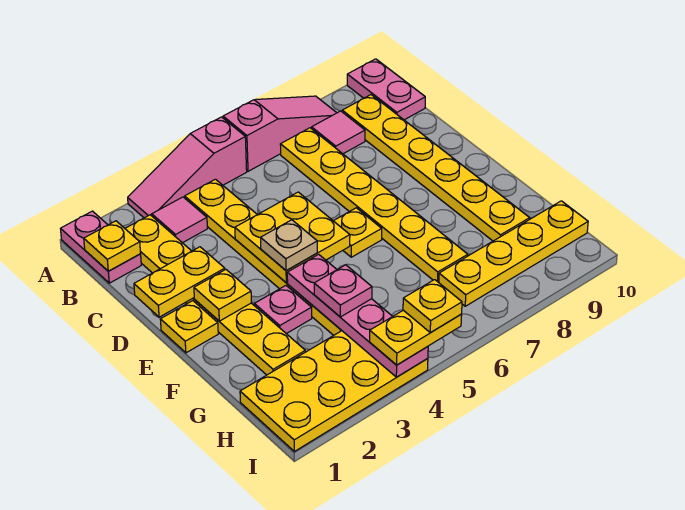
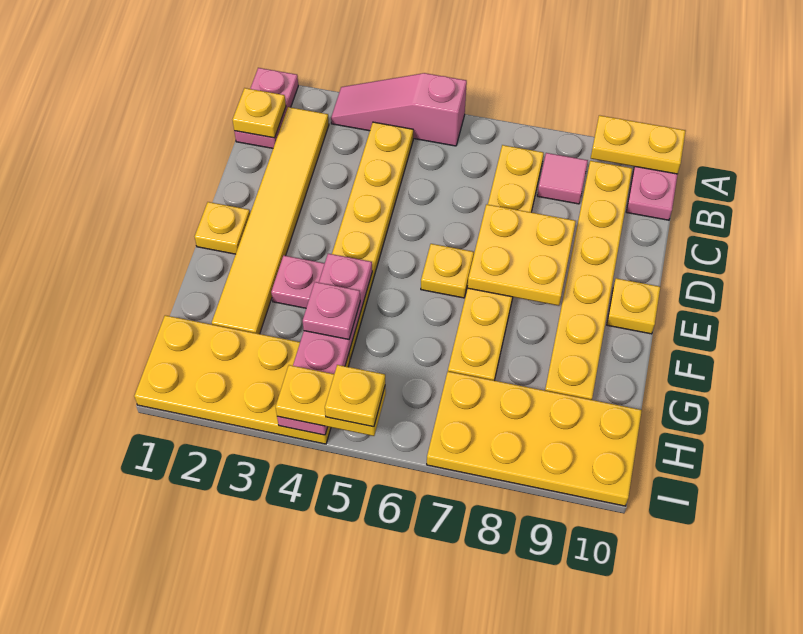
pink 1x3 slope [223,96,336,171] -> none
yellow 1x6 plate [125,215,305,375] -> yellow 1x6 tile [212,107,329,334]
pink 1x1 tile [152,197,207,243] -> none
yellow 1x2 plate [134,247,225,317] -> yellow 1x2 plate moved to [591,115,686,174]
yellow 2x2 plate [235,192,350,283] -> yellow 2x2 plate moved to [468,204,576,306]
yellow 1x1 plate [194,270,251,321] -> yellow 1x1 plate moved to [607,278,660,334]
tan 1x1 plate [261,220,317,270] -> none
yellow 1x4 plate [439,201,588,306] -> yellow 2x4 plate [427,372,642,506]

